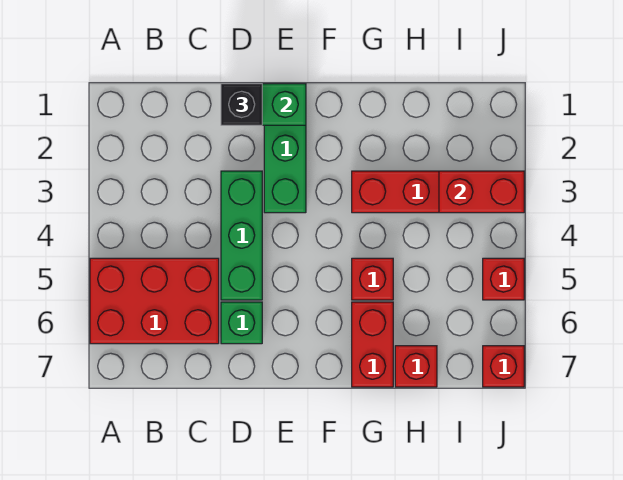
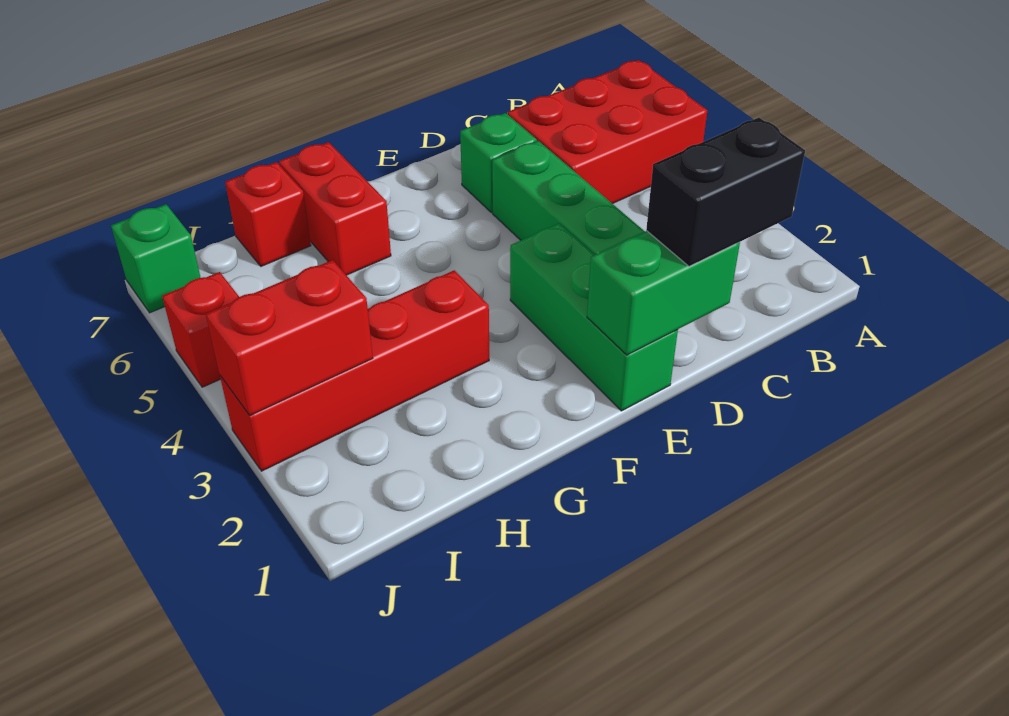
black 1x1 brick [221,84,262,125] -> black 1x2 brick [646,118,805,266]
red 1x1 brick [352,258,393,300] -> none
red 1x1 brick [483,346,524,387] -> green 1x1 brick [111,204,201,313]

